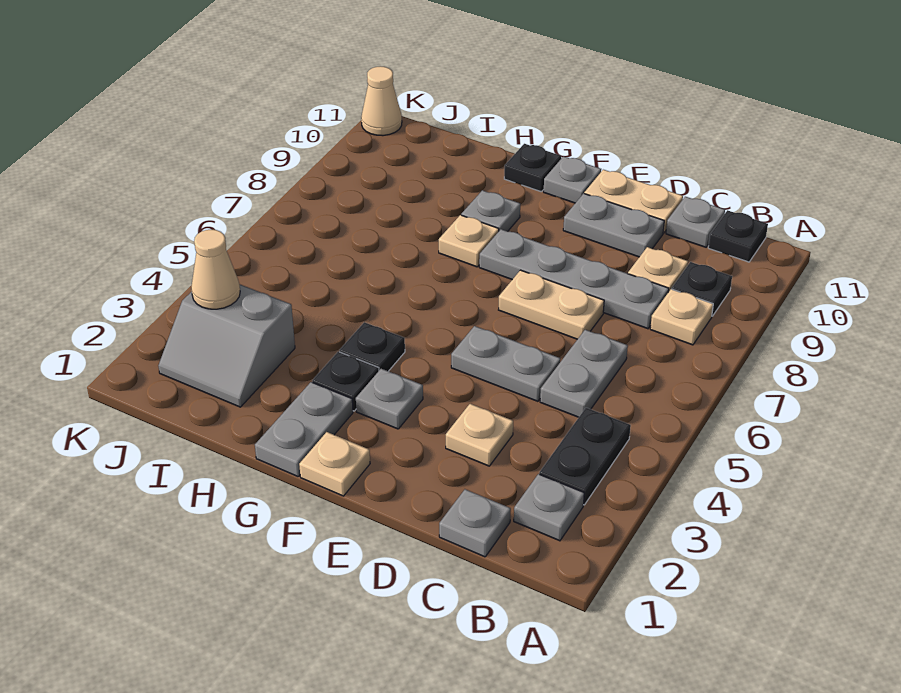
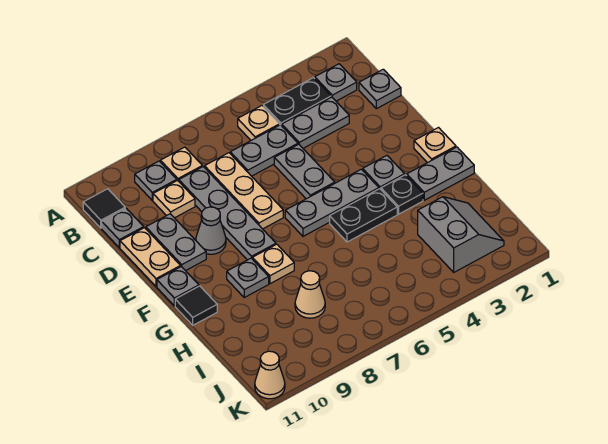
black 1x1 plate [672,262,732,316] -> grey 1x1 plate [135,161,177,200]
black 1x1 plate [708,210,768,262] -> black 1x1 tile [83,189,125,228]
none -> grey 1x2 plate [282,97,349,148]
tan 1x1 plate [446,404,513,466] -> tan 1x1 plate moved to [238,106,280,140]
tan 1x2 plate [499,270,604,339] -> tan 1x3 plate [205,153,283,229]
none -> grey 1x1 cone [196,207,226,254]
none -> grey 1x3 plate [285,169,379,236]
black 1x1 plate [339,322,405,371] -> black 1x2 plate [330,189,397,242]
black 1x1 plate [504,144,561,192] -> black 1x1 tile [175,286,217,325]
tan 1x1 cone [191,230,240,309] -> tan 1x1 cone moved to [295,271,325,318]

